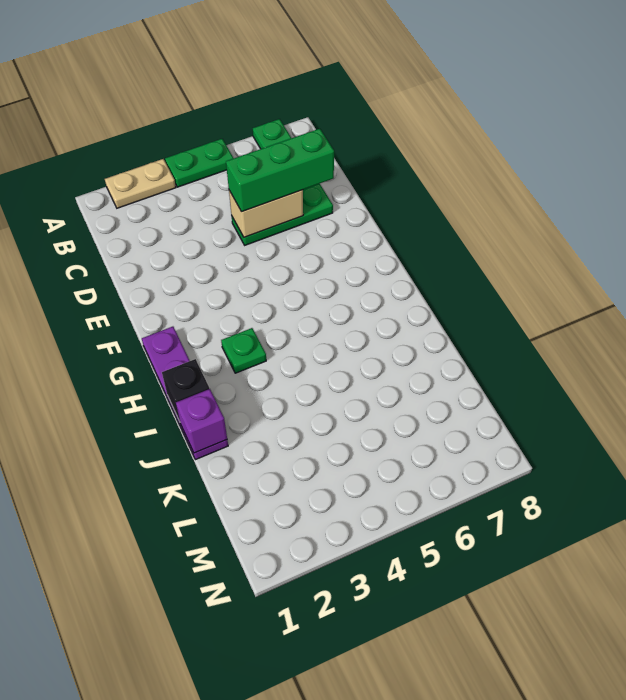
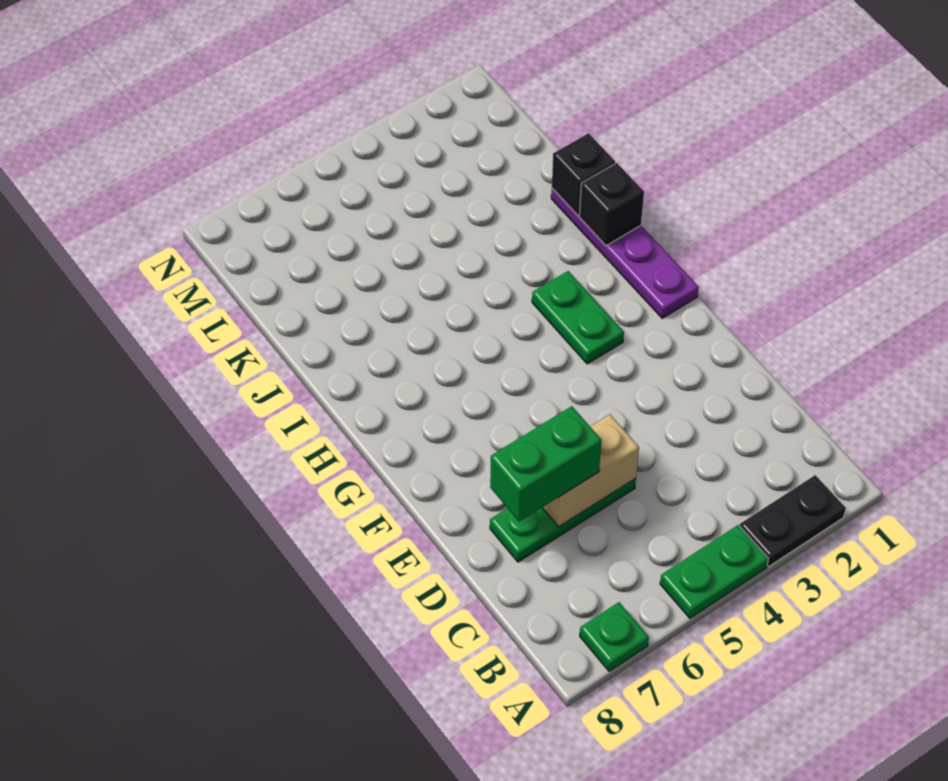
tan 1x2 plate [105,159,176,208] -> black 1x2 plate [740,475,846,567]
green 1x3 brick [226,129,334,212] -> green 1x2 brick [490,406,602,522]
green 1x1 plate [221,328,266,373] -> green 1x2 plate [532,271,624,364]
purple 1x1 brick [176,389,227,453] -> black 1x1 brick [552,133,615,215]

